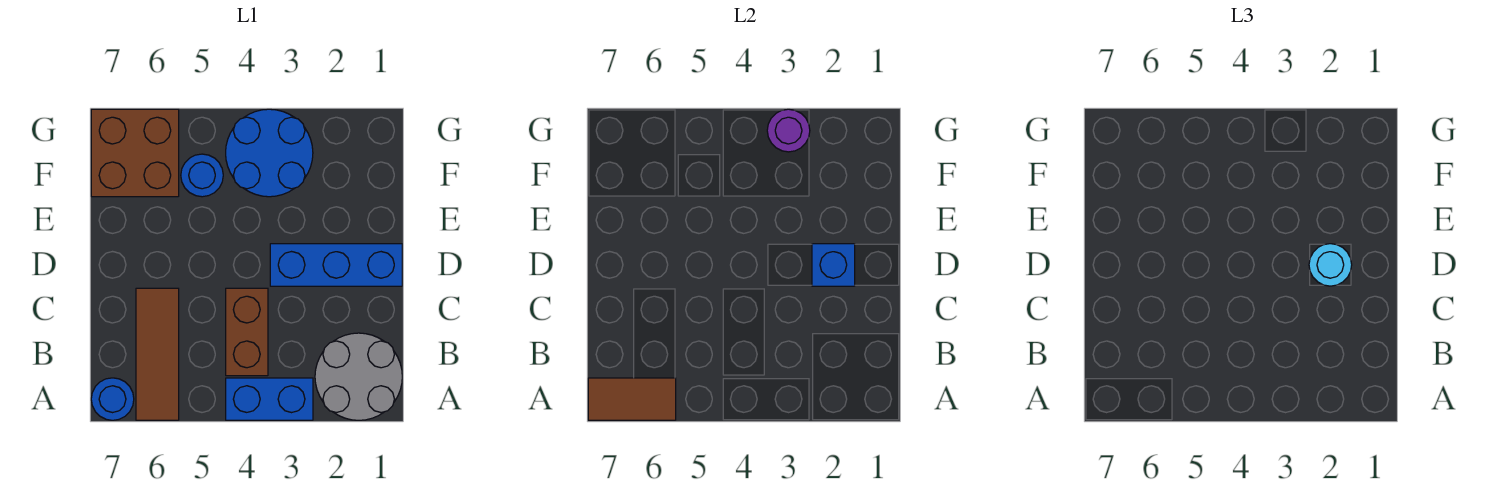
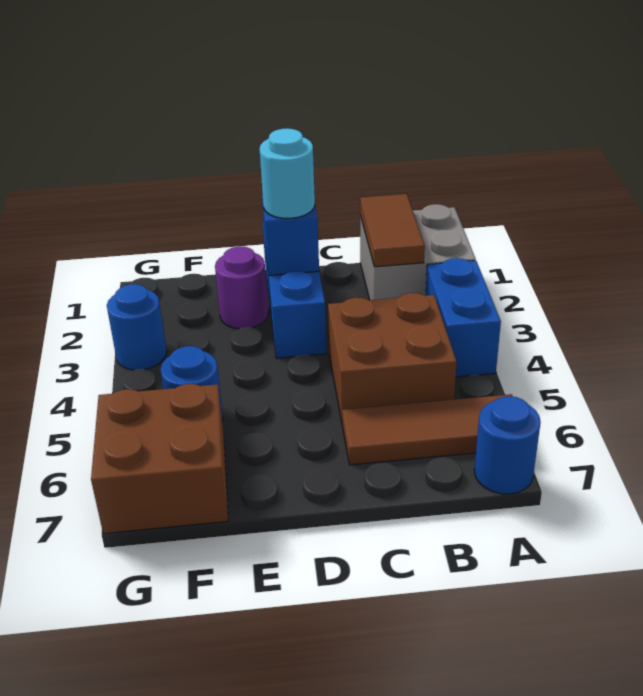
grey 2x2 round brick [315,333,402,420] -> grey 2x2 brick [360,204,476,300]
brown 1x2 tile [588,378,676,420] -> brown 1x2 tile moved to [360,194,425,267]
brown 1x2 brick [226,288,268,376] -> brown 2x2 brick [328,293,457,422]
blue 2x2 round brick [226,109,313,197] -> blue 1x1 round brick [107,284,167,370]
purple 1x1 round brick [767,109,810,152] -> purple 1x1 round brick moved to [215,246,268,329]

